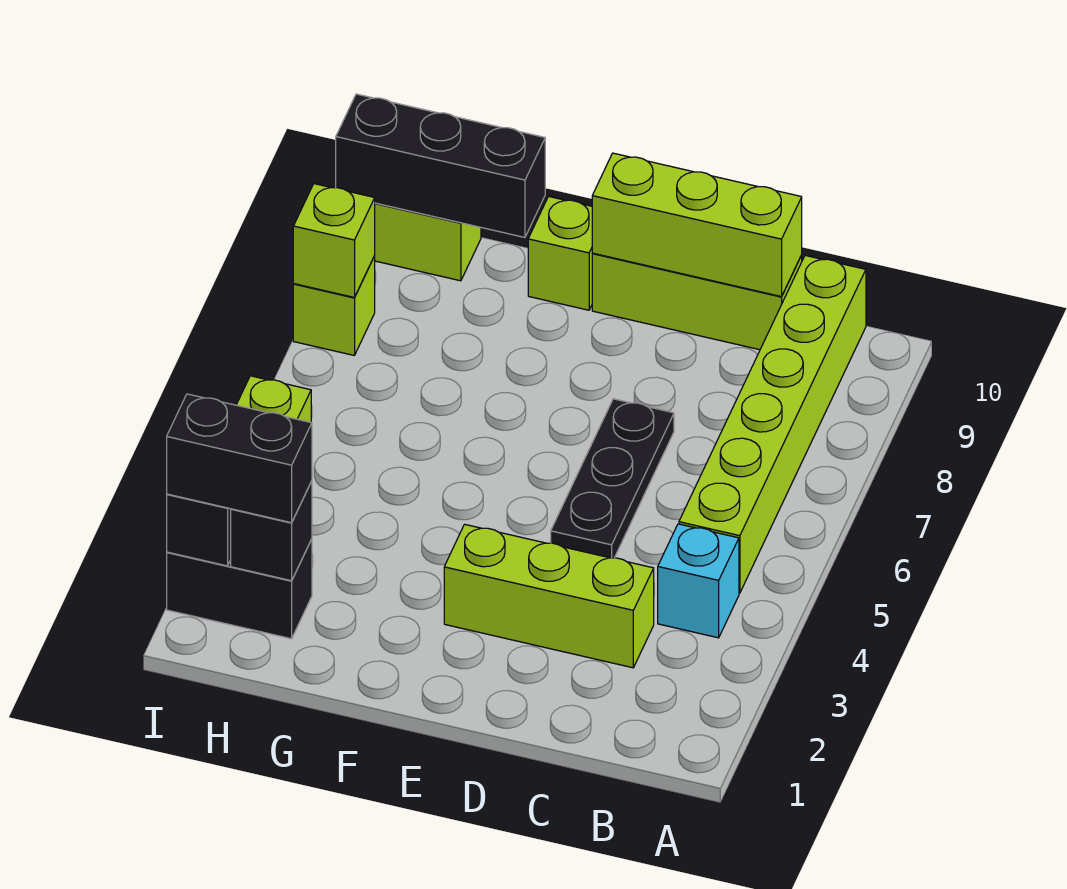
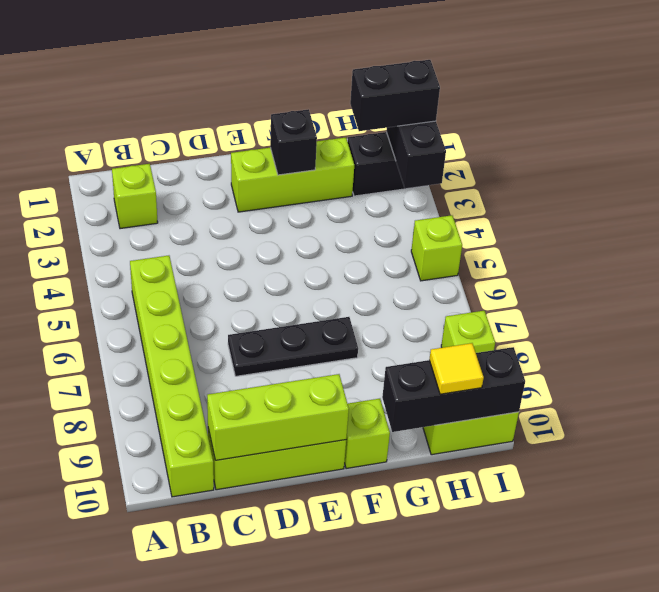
cyan 1x1 brick [658,524,739,638] -> none
lime 1x3 brick [444,524,654,668] -> lime 1x3 brick moved to [231,138,354,212]
black 1x3 plate [551,399,674,558] -> black 1x3 plate turned to [228,317,358,376]
black 1x1 brick [231,481,312,581] -> black 1x1 brick moved to [270,109,317,175]
none -> yellow 1x1 tile [429,343,484,394]
lime 1x1 brick [293,184,375,297] -> lime 1x1 brick moved to [112,164,158,229]

